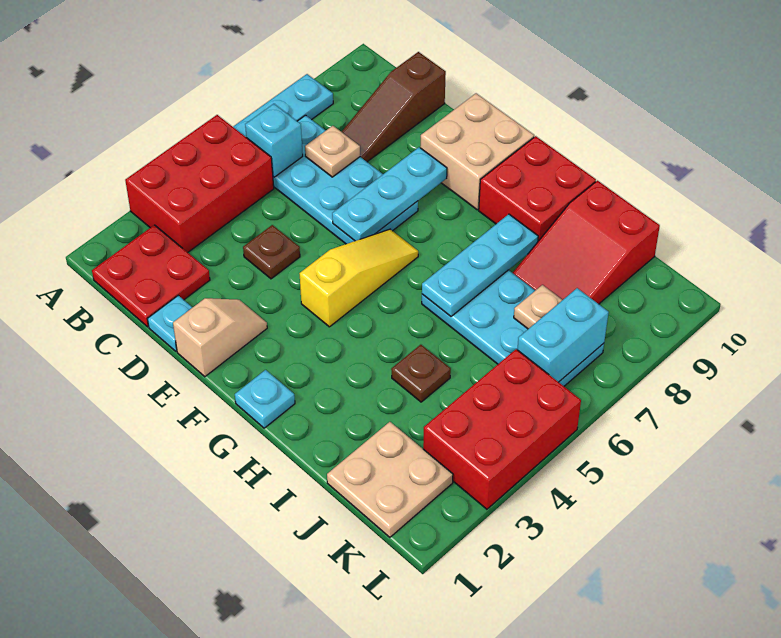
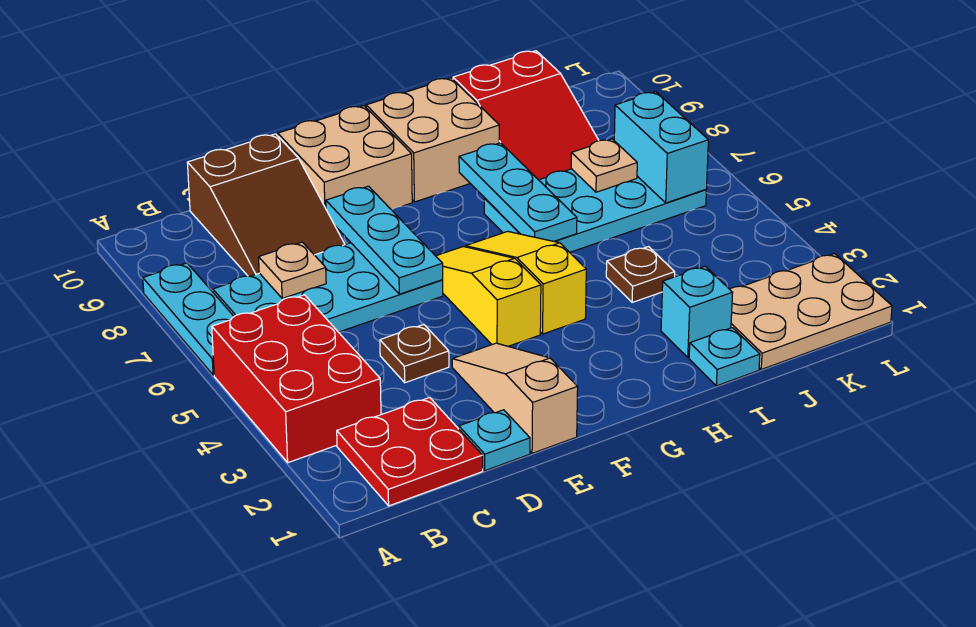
cyan 1x1 brick [245,104,303,177] -> cyan 1x1 brick moved to [661,266,733,357]
brown 1x3 slope [342,52,446,162] -> brown 2x3 slope [187,134,345,276]
tan 1x2 slope [173,298,267,377] -> tan 1x3 slope [452,343,578,453]
cyan 1x1 plate [235,370,295,428] -> cyan 1x1 plate moved to [689,328,760,386]
none -> yellow 1x3 slope [466,231,586,334]
red 2x2 brick [479,136,596,241] -> tan 2x2 brick [366,78,499,202]
tan 2x2 plate [327,422,453,537] -> tan 2x3 plate [730,254,892,369]
red 2x3 brick [423,349,581,509] -> none

